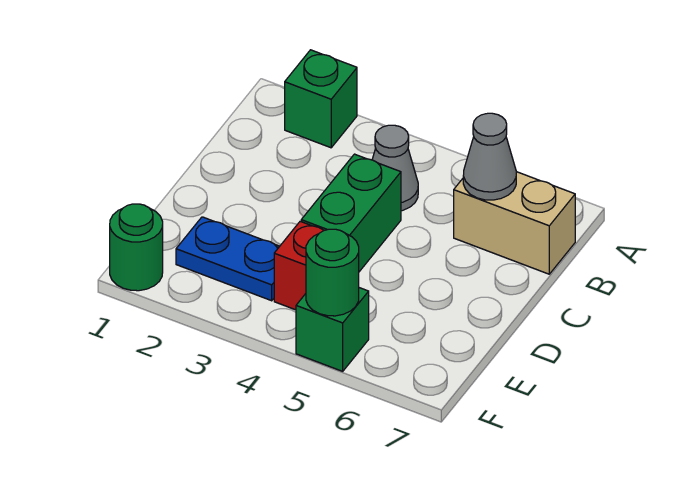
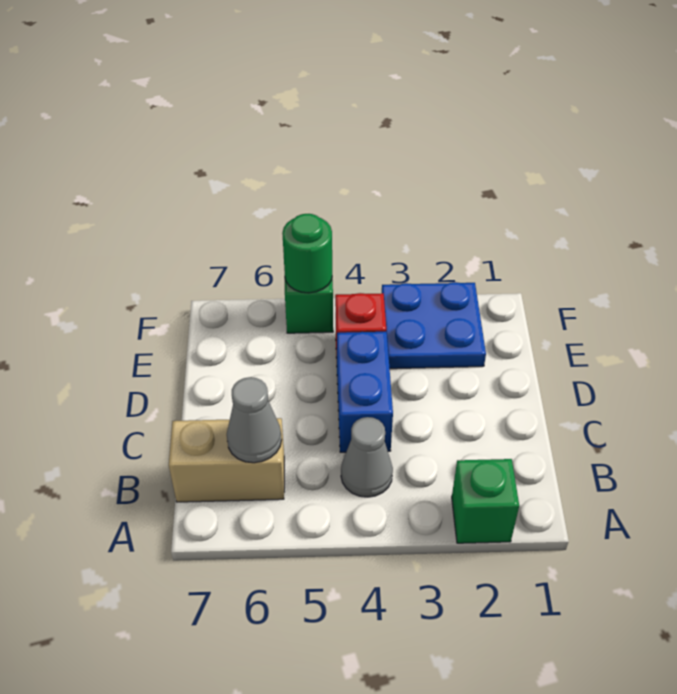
green 1x2 brick [301,154,401,272] -> blue 1x2 brick [337,332,393,452]
blue 1x2 plate [176,217,280,301] -> blue 2x2 plate [382,282,486,369]
green 1x1 round brick [110,204,163,291] -> none

